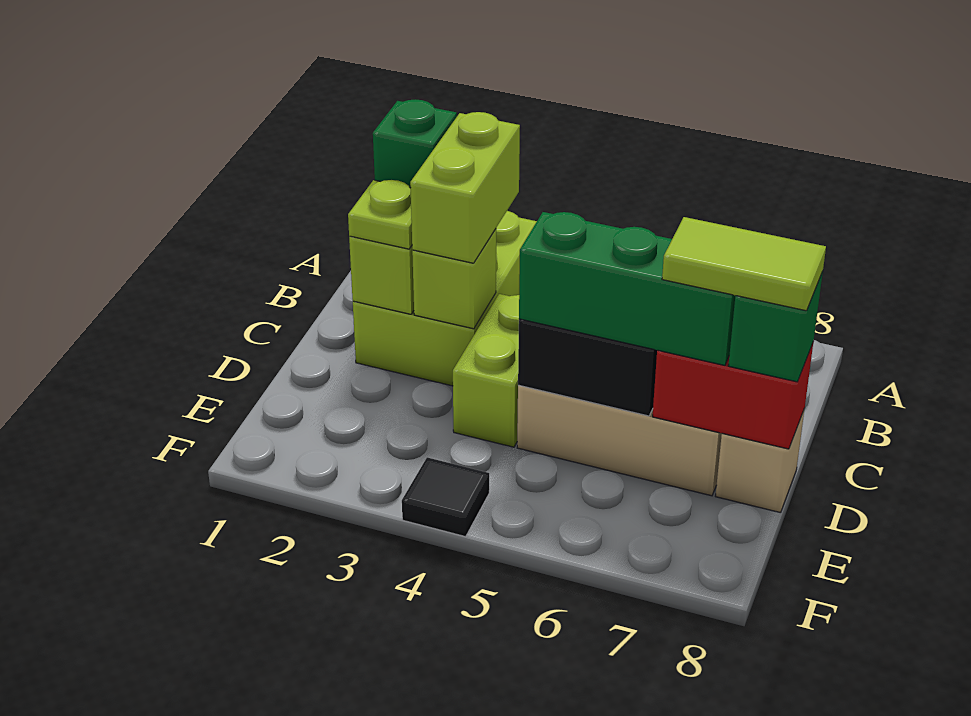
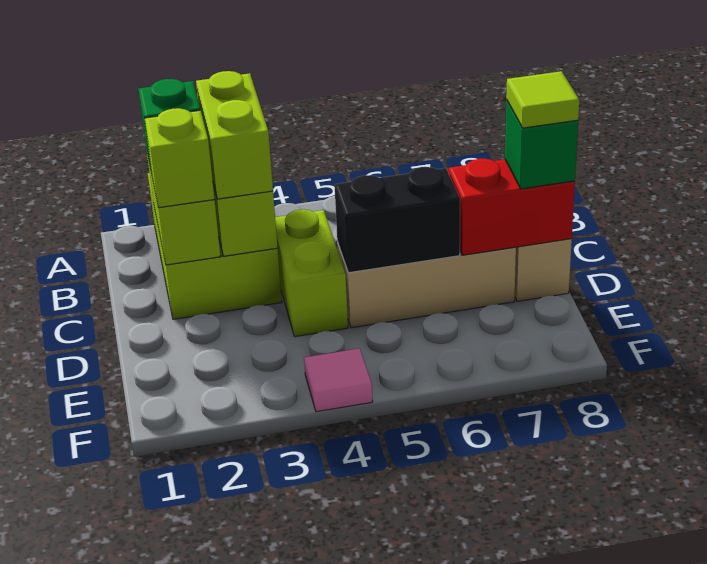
lime 1x1 plate [348,180,412,249] -> lime 1x1 brick [144,108,215,208]
green 1x3 brick [519,212,735,365] -> none
lime 1x2 tile [662,217,826,311] -> lime 1x1 tile [506,71,579,128]
black 1x1 tile [402,457,489,537] -> pink 1x1 tile [304,348,373,412]

